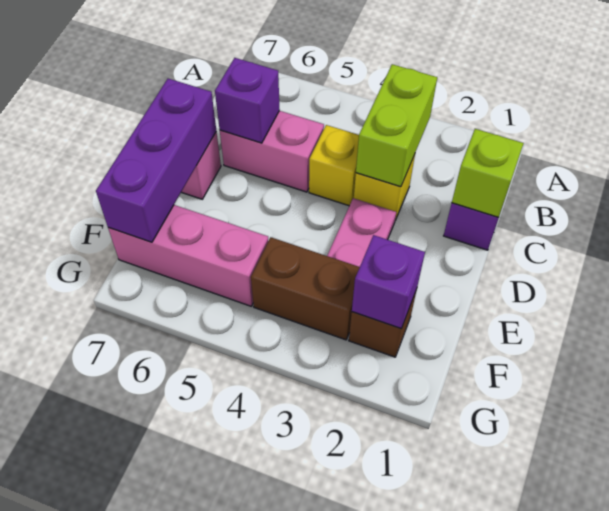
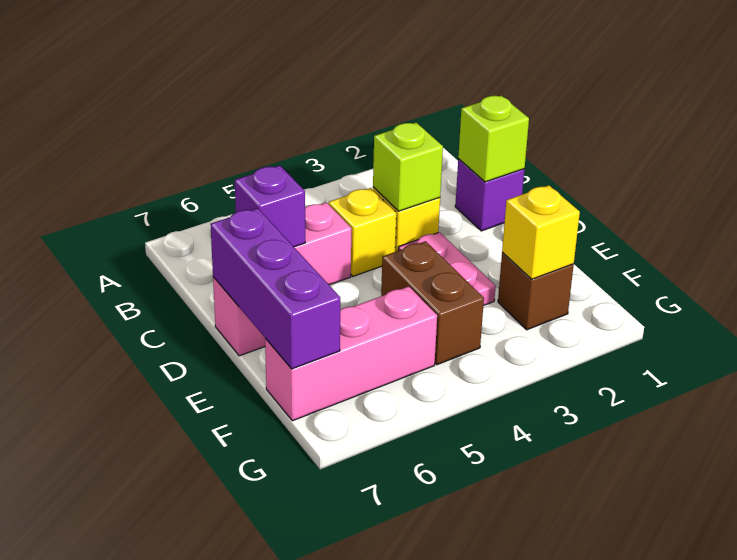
lime 1x2 brick [356,64,437,187] -> lime 1x1 brick [373,123,443,211]
purple 1x1 brick [352,235,425,328] -> yellow 1x1 brick [502,185,580,279]
brown 1x2 brick [251,237,360,340] -> brown 1x2 brick turned to [381,241,484,365]

